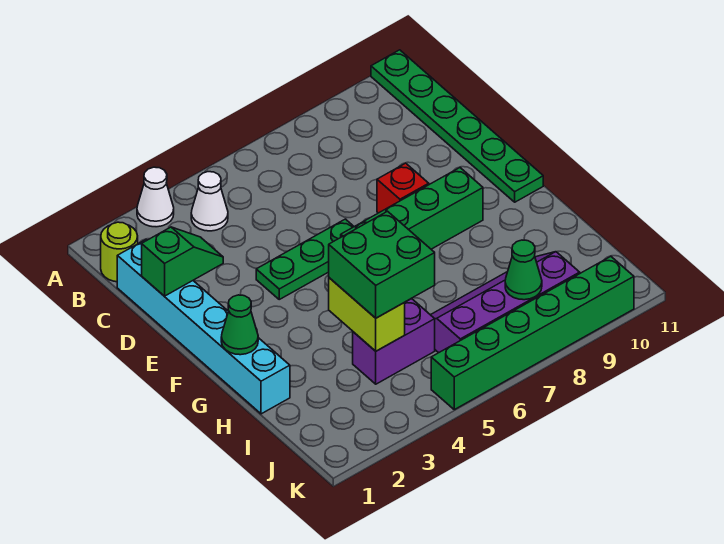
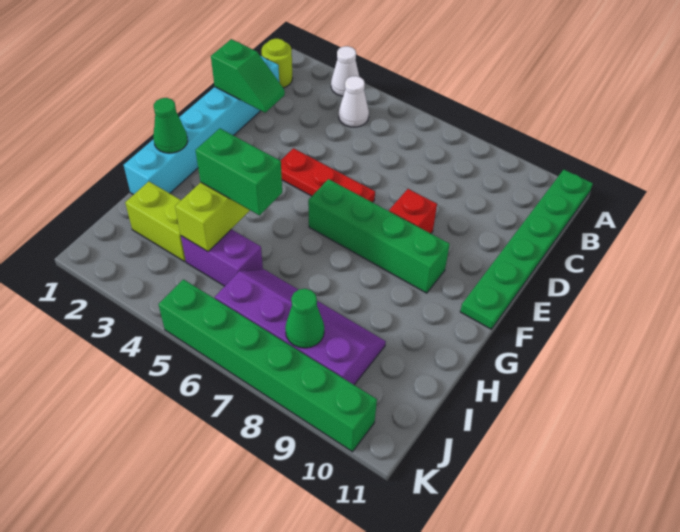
green 1x3 plate [256,219,354,299] -> red 1x3 plate [281,148,375,202]
green 2x2 brick [329,211,435,318] -> green 1x2 brick [195,128,282,215]
none -> lime 1x2 brick [125,182,186,261]

